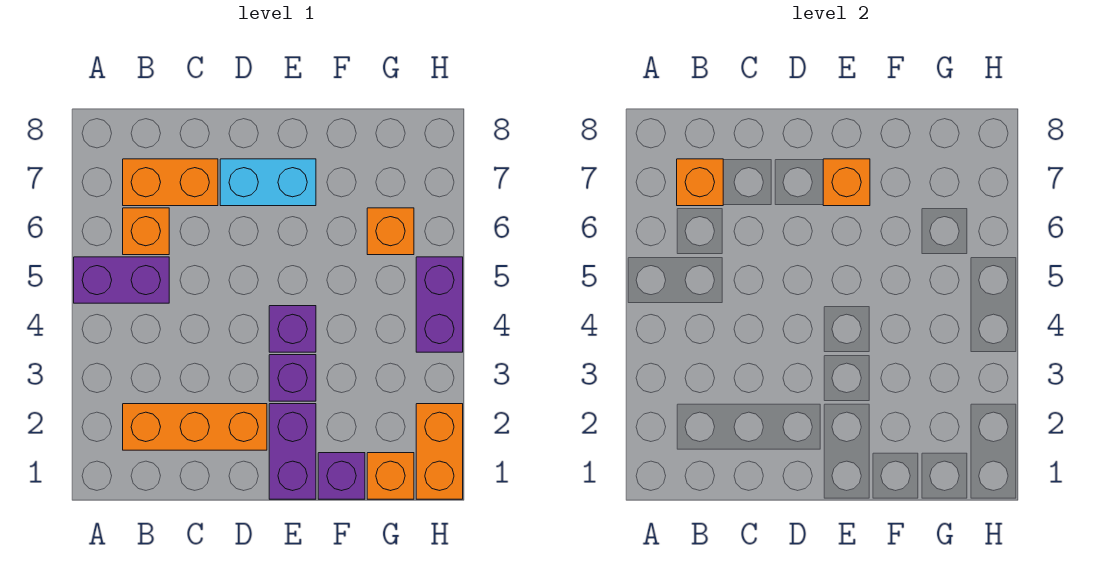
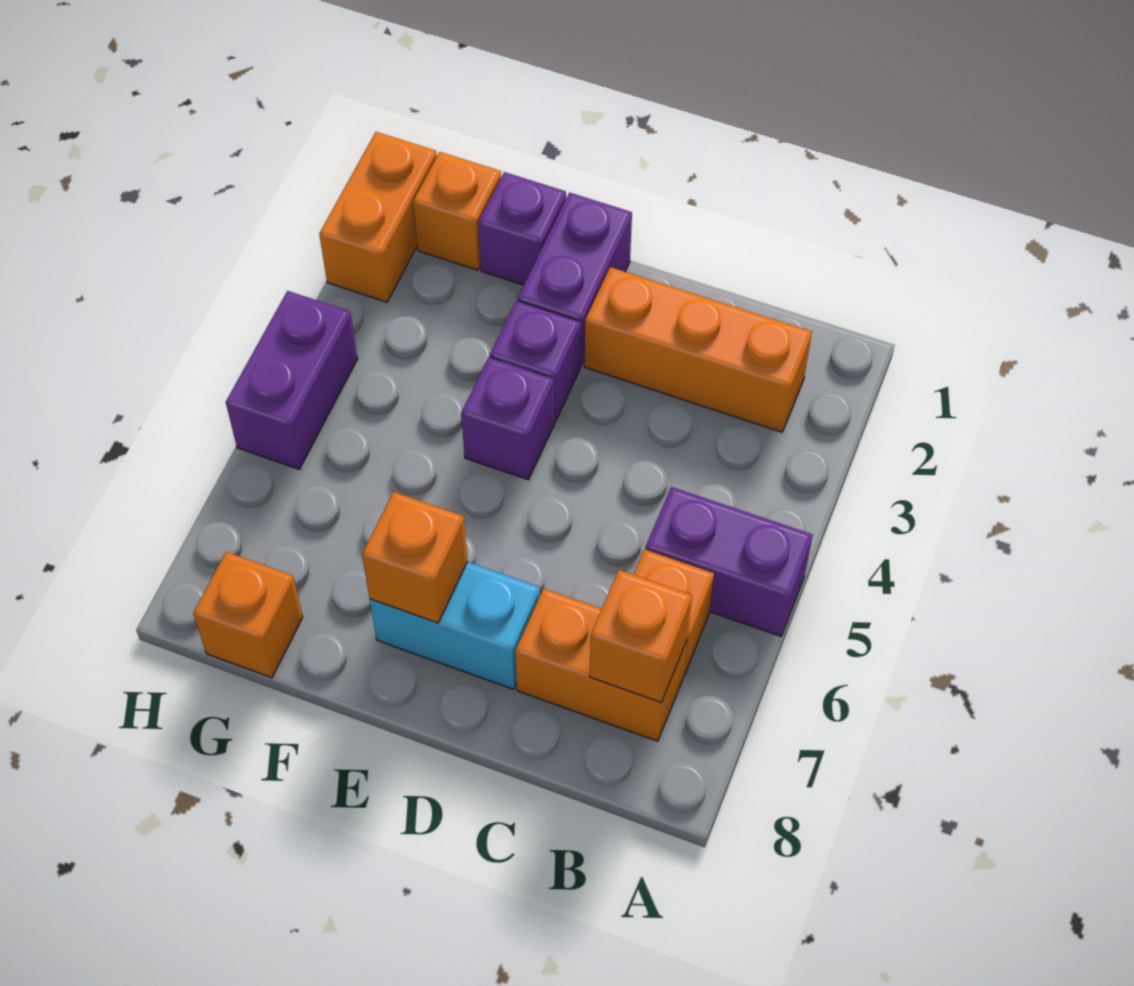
orange 1x1 brick [367,208,414,255] -> orange 1x1 brick moved to [193,552,303,678]

